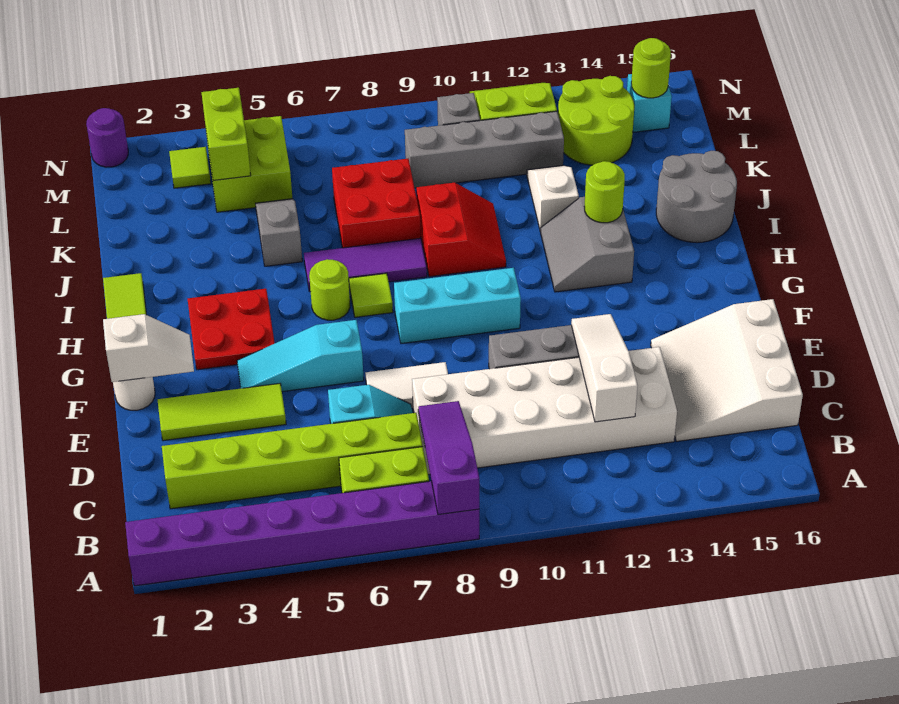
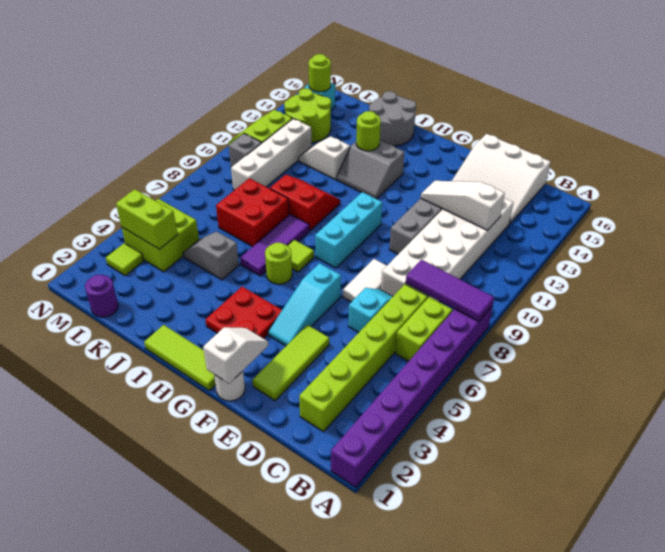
purple 1x3 slope [418,401,479,515] -> purple 1x3 tile [406,260,494,322]
grey 1x4 brick [405,111,564,188] -> white 1x4 brick [231,119,312,190]
purple 1x1 round brick [86,108,128,167] -> purple 1x1 round brick moved to [85,275,118,317]

